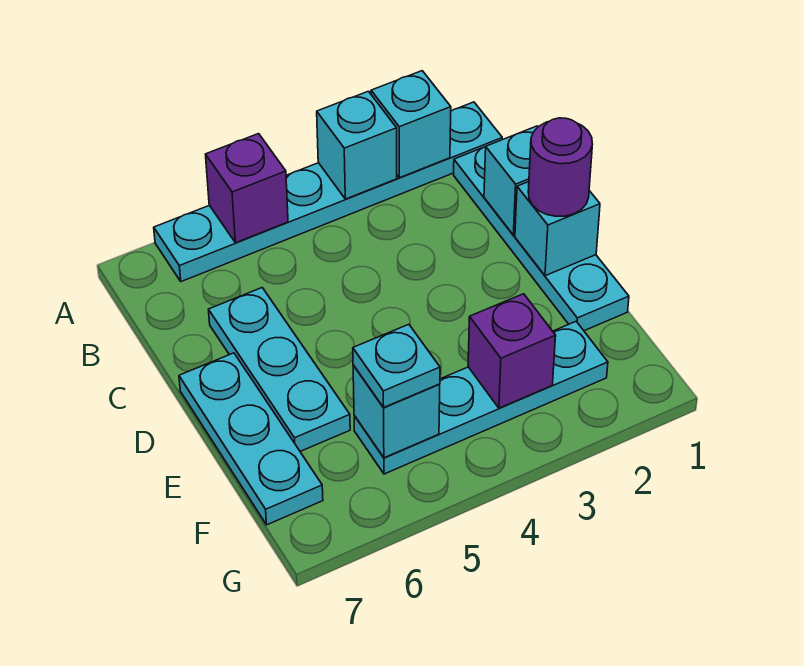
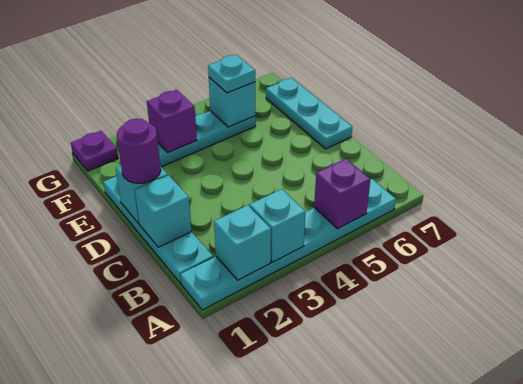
cyan 1x3 plate [208,288,350,451] -> none
none -> purple 1x1 plate [71,131,118,171]

